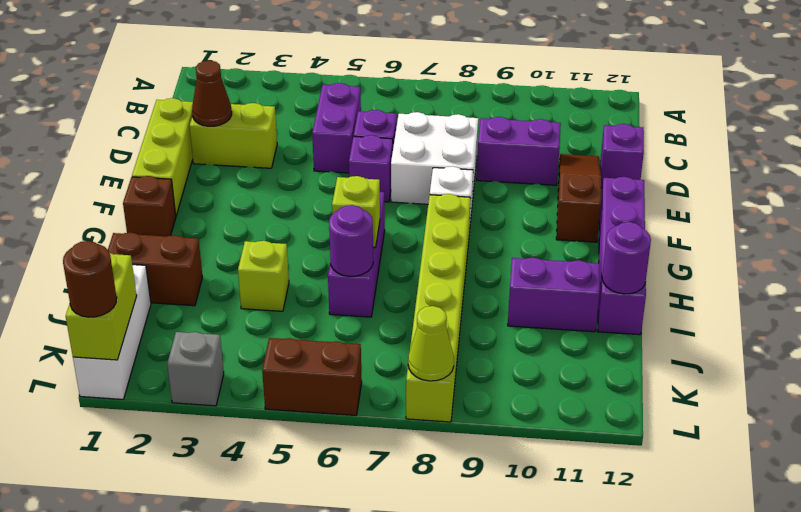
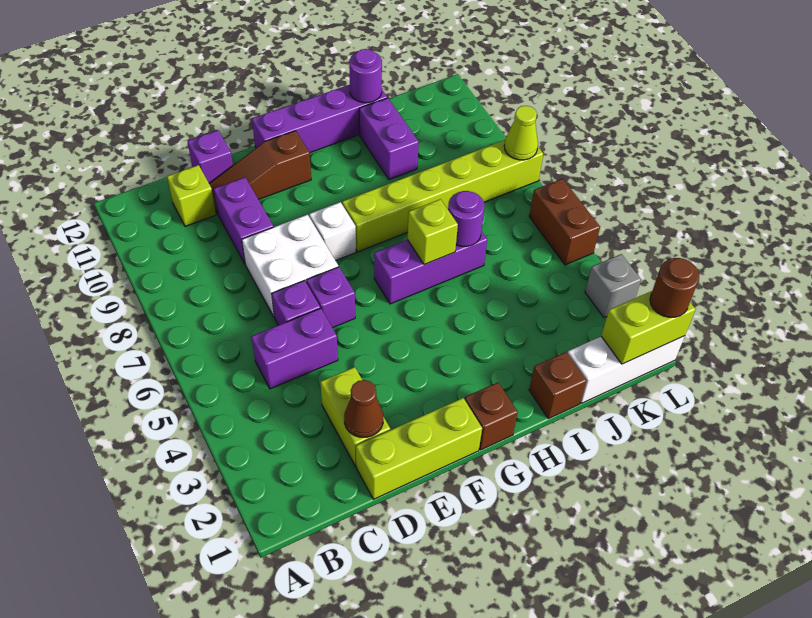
brown 1x2 brick [108,232,202,306] -> brown 1x1 brick [529,352,586,419]
lime 1x1 brick [238,241,289,311] -> lime 1x1 brick moved to [167,165,216,226]

